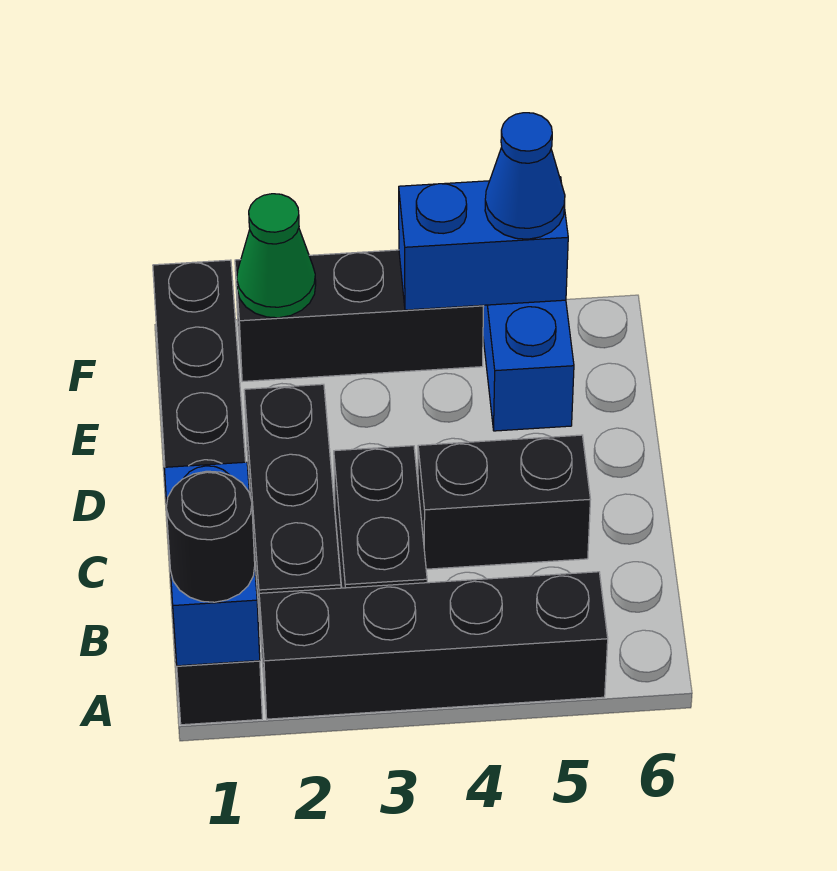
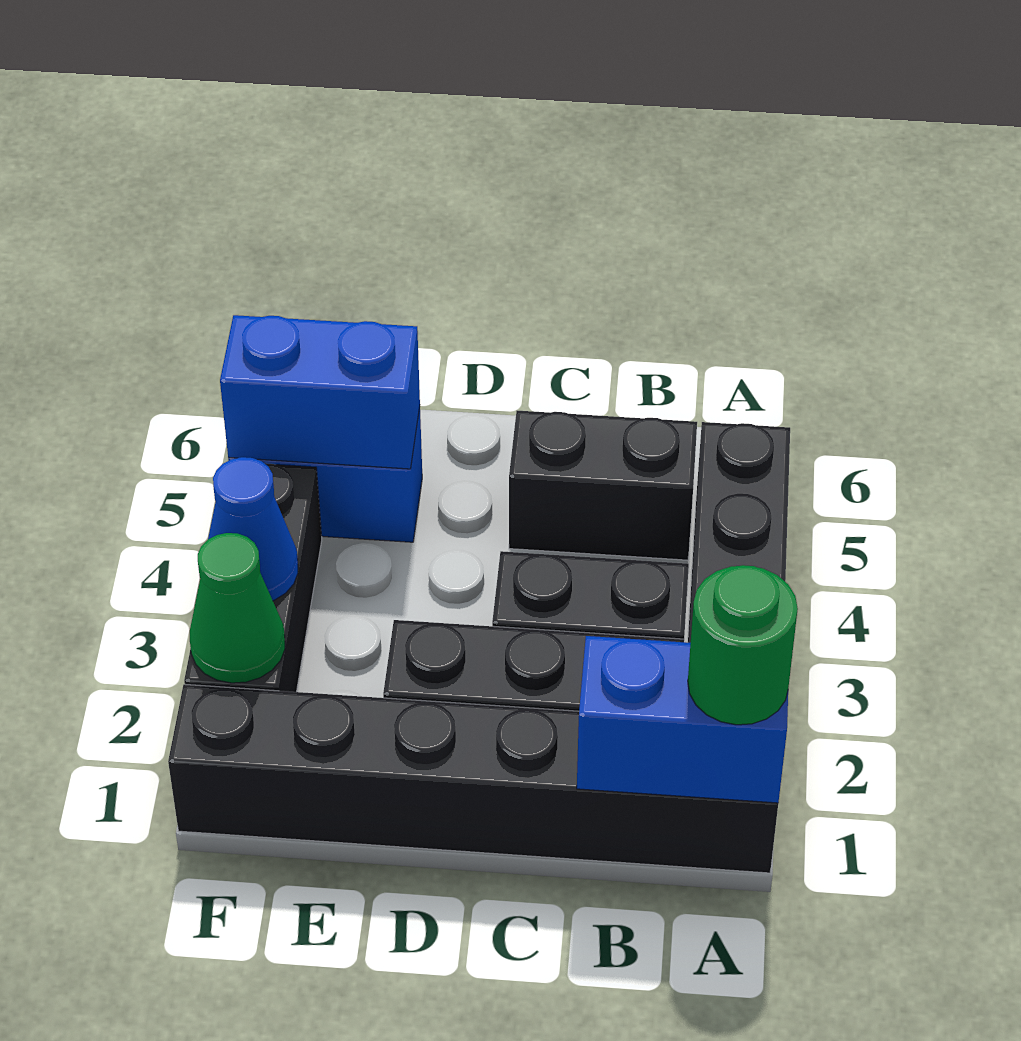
black 1x1 round brick [166,471,255,602] -> green 1x1 round brick [688,565,798,725]
black 1x2 brick [418,435,591,569] -> black 1x2 brick turned to [509,411,697,560]
blue 1x2 brick [399,177,568,310] -> blue 1x2 brick turned to [220,315,420,469]
blue 1x1 cone [485,113,565,239] -> blue 1x1 cone moved to [208,457,298,601]

